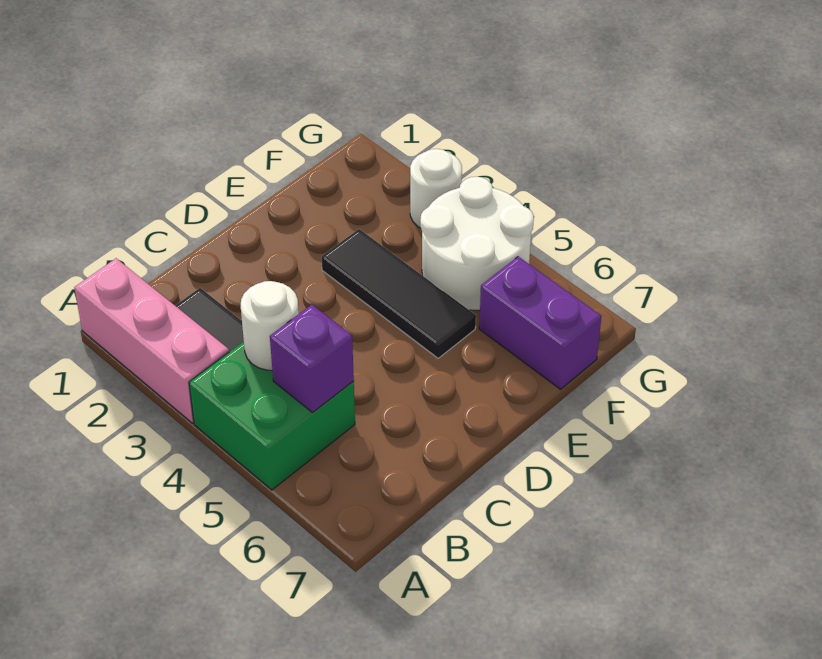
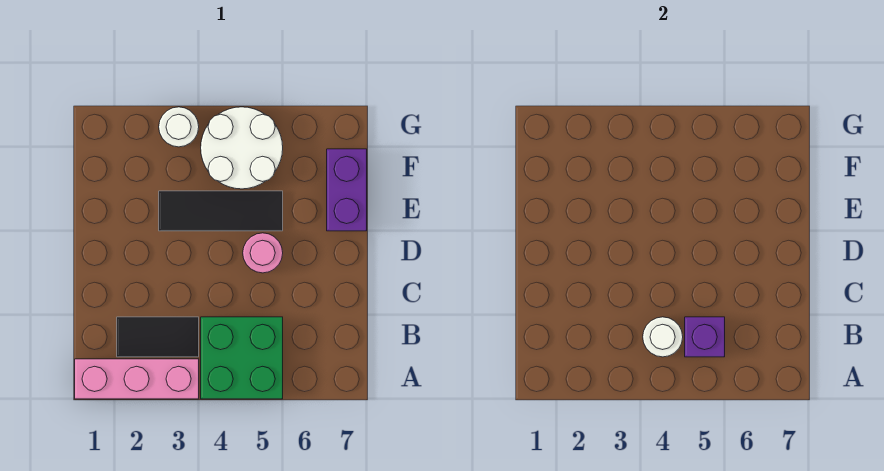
none -> pink 1x1 round brick [243,233,283,273]
purple 1x2 brick [479,257,601,389] -> purple 1x2 brick turned to [327,149,367,231]

